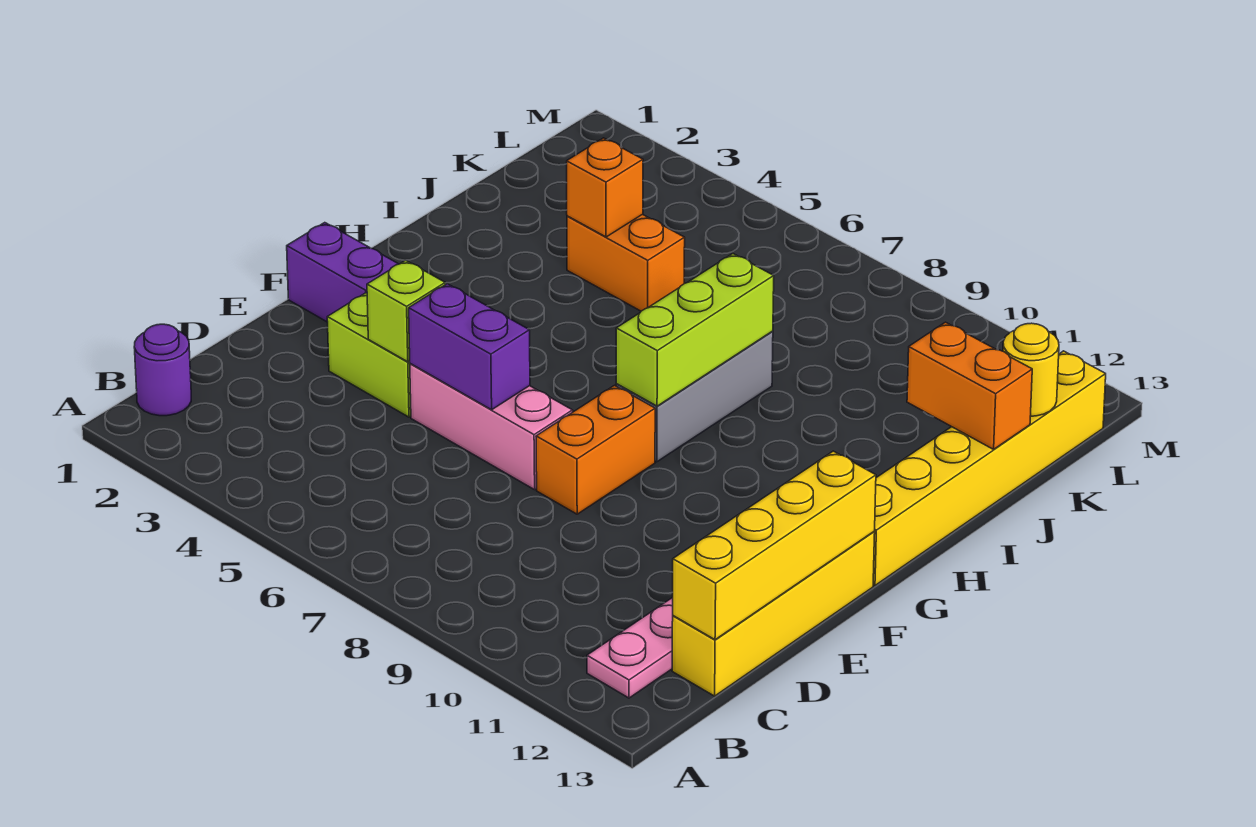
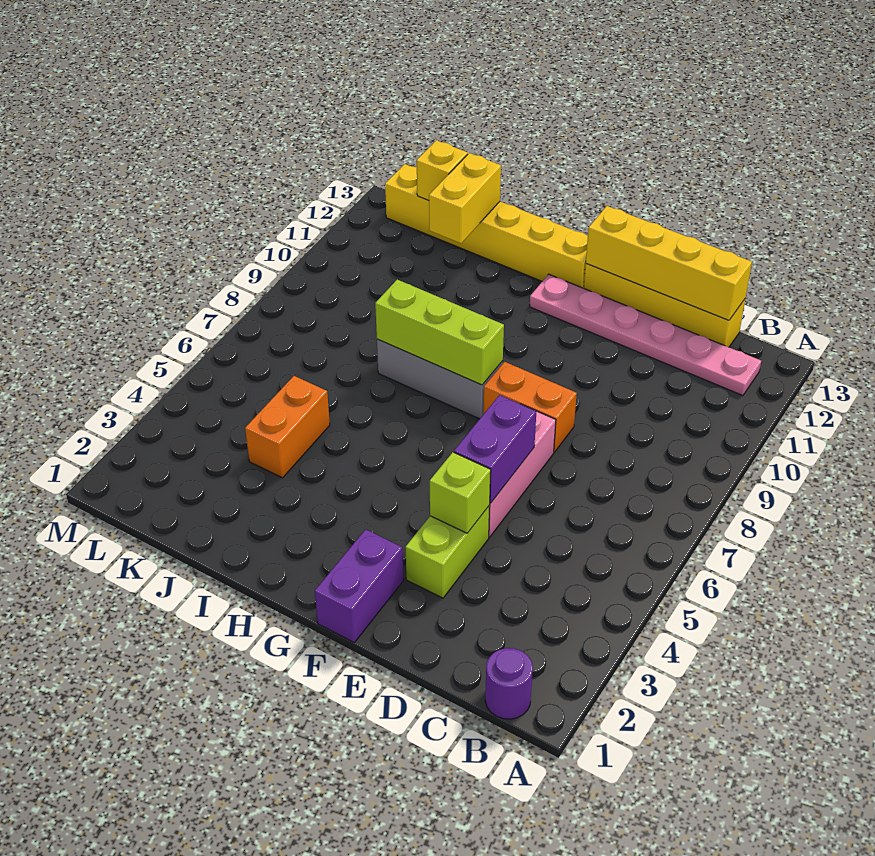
orange 1x1 brick [567,138,643,237] -> none
orange 1x2 brick [907,322,1032,449] -> yellow 1x2 brick [429,153,501,243]
yellow 1x1 round brick [1003,323,1059,416] -> yellow 1x1 brick [417,140,468,201]

